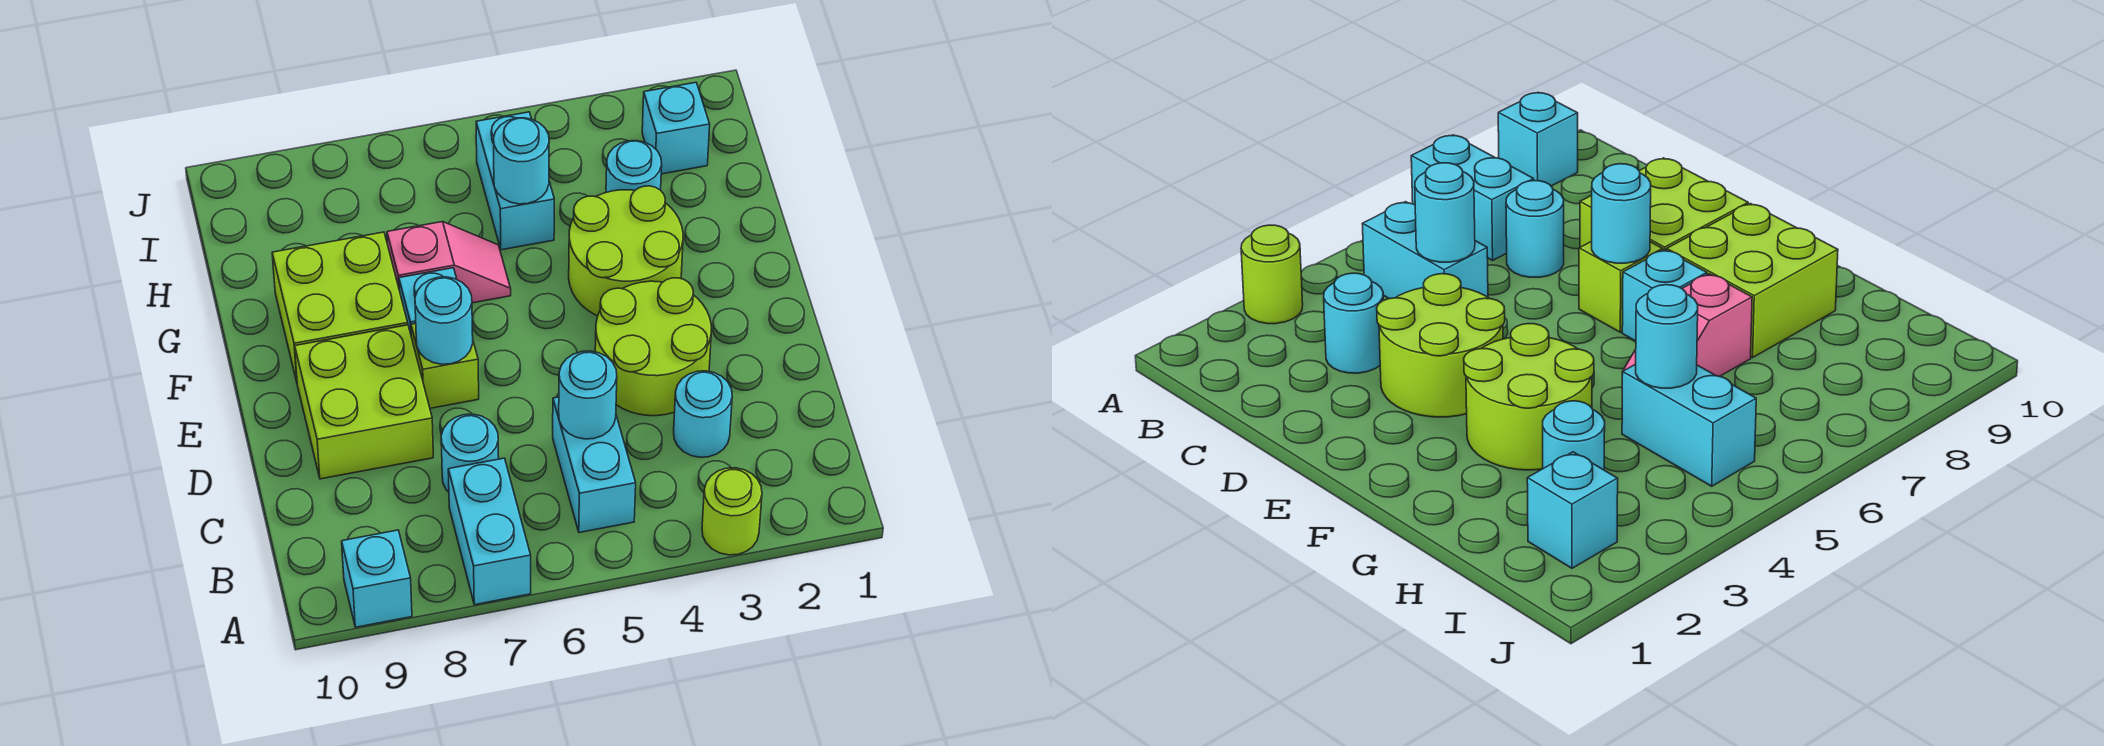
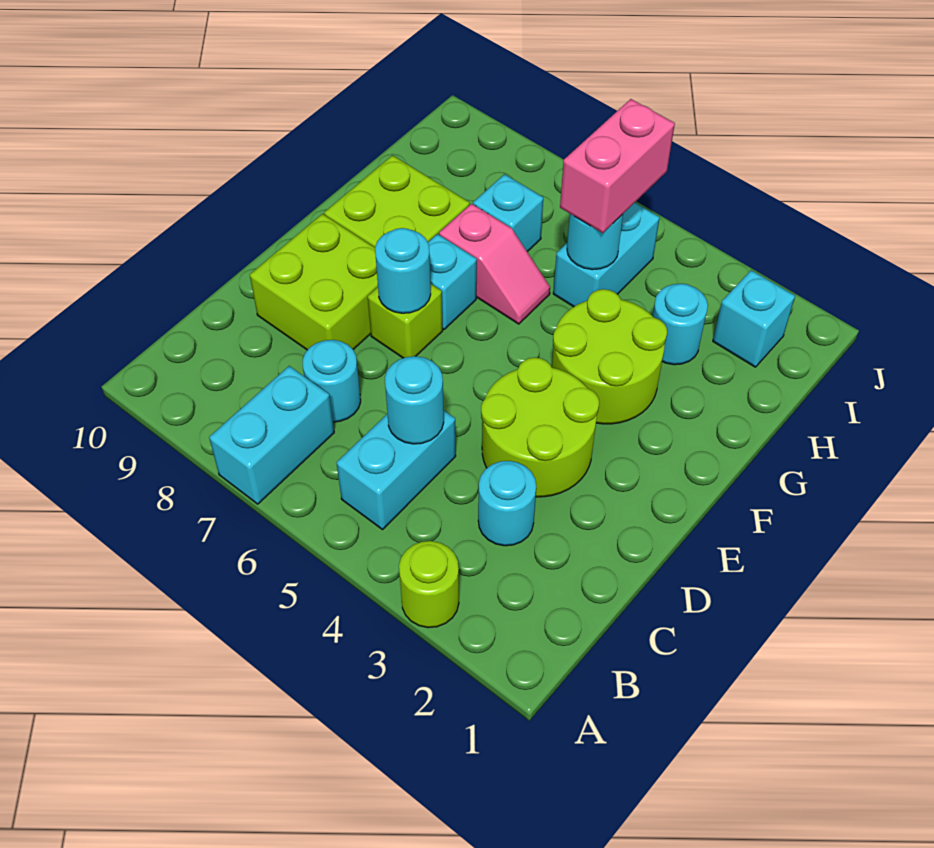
cyan 1x1 brick [342,530,412,627] -> cyan 1x1 brick moved to [473,174,543,252]
none -> pink 1x2 brick [560,99,675,233]

